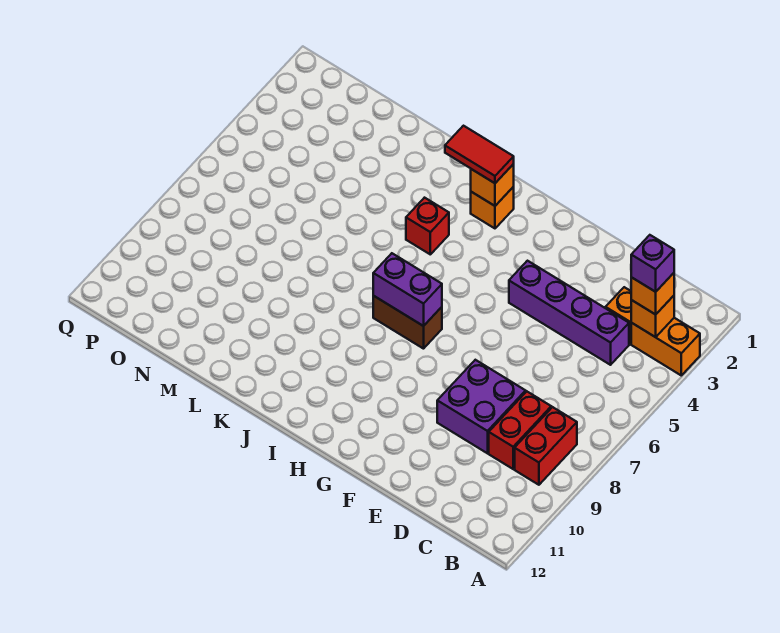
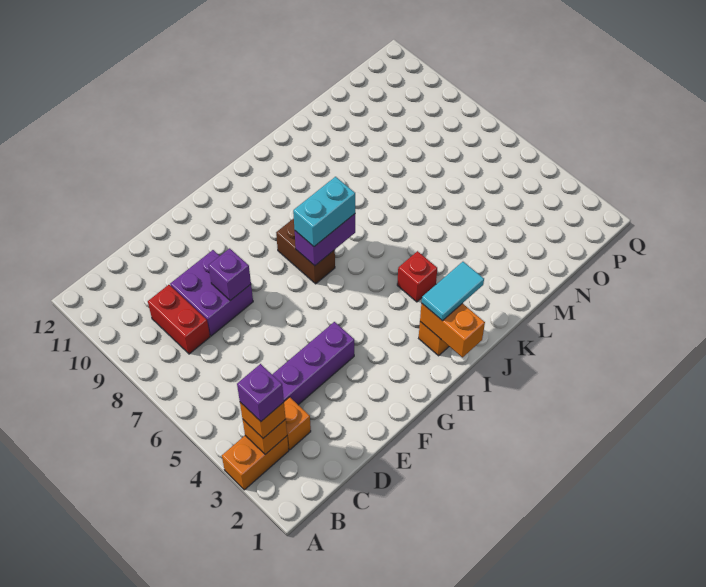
red 1x2 brick [515,407,577,485] -> none
none -> purple 1x1 brick [208,248,251,301]
brown 1x2 brick [373,296,442,349] -> brown 1x2 brick turned to [276,218,335,284]
none -> cyan 1x2 brick [293,177,355,247]
orange 1x1 brick [471,164,514,206] -> orange 1x2 brick [420,303,485,357]
red 1x2 tile [445,126,514,183] -> cyan 1x2 tile [421,262,484,321]

